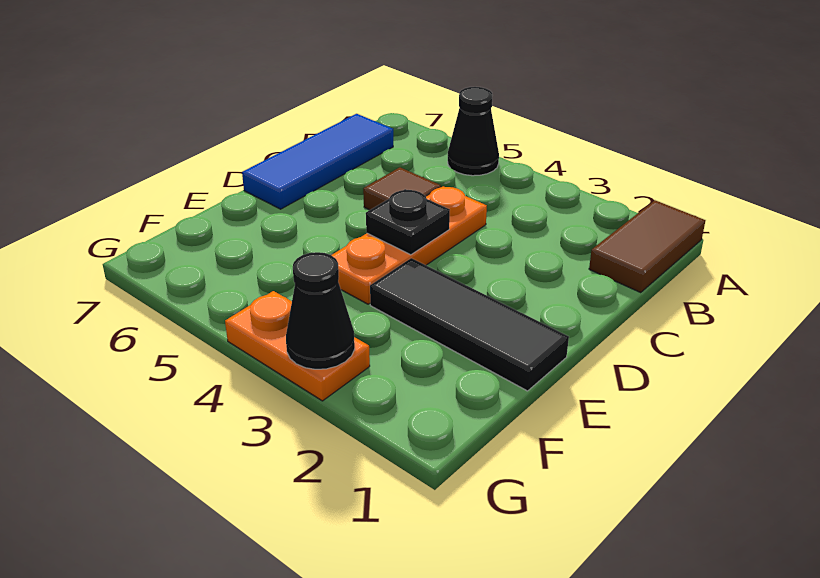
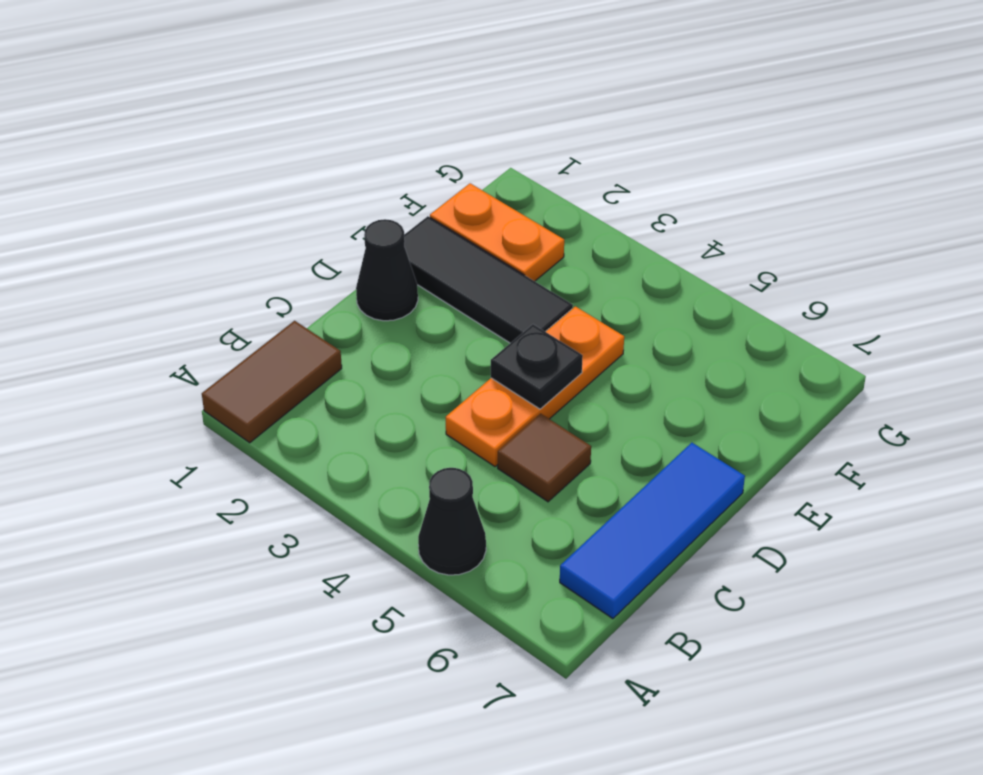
orange 1x2 plate [225,291,370,401] -> orange 1x2 plate moved to [430,183,564,281]
black 1x1 cone [286,252,355,369] -> black 1x1 cone moved to [356,219,418,321]

